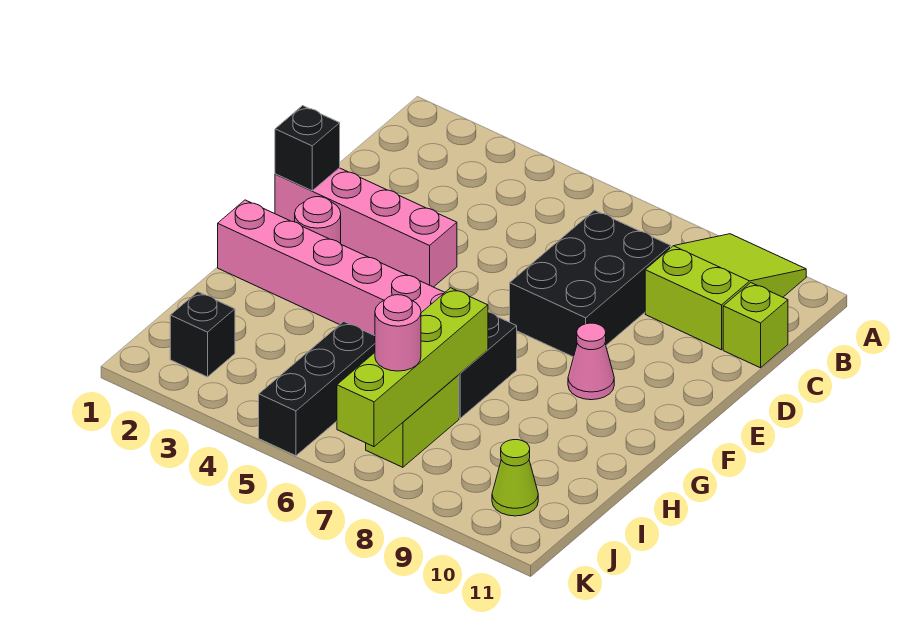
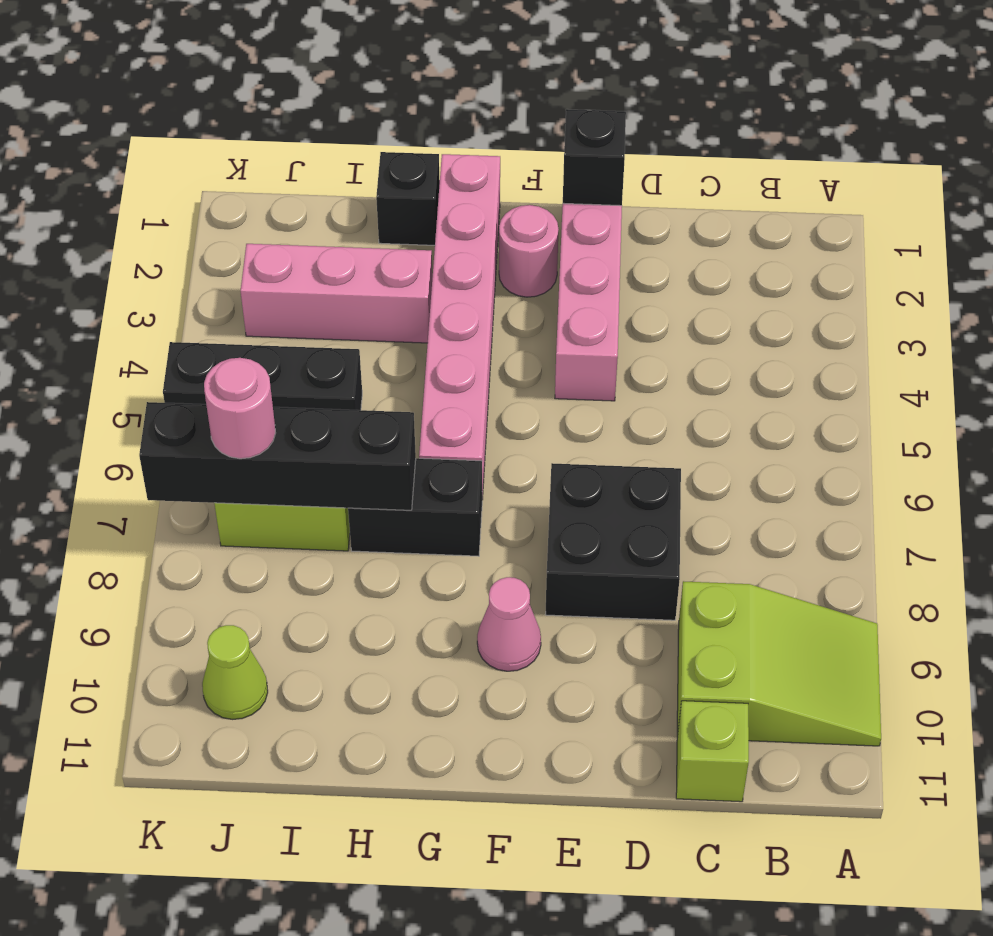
black 2x3 brick [510,210,671,357] -> black 2x2 brick [545,463,681,620]
none -> pink 1x3 brick [241,244,432,343]
lime 1x4 brick [337,288,488,447] -> black 1x4 brick [139,402,416,510]
black 1x1 brick [170,292,235,377] -> black 1x1 brick moved to [376,152,440,245]

